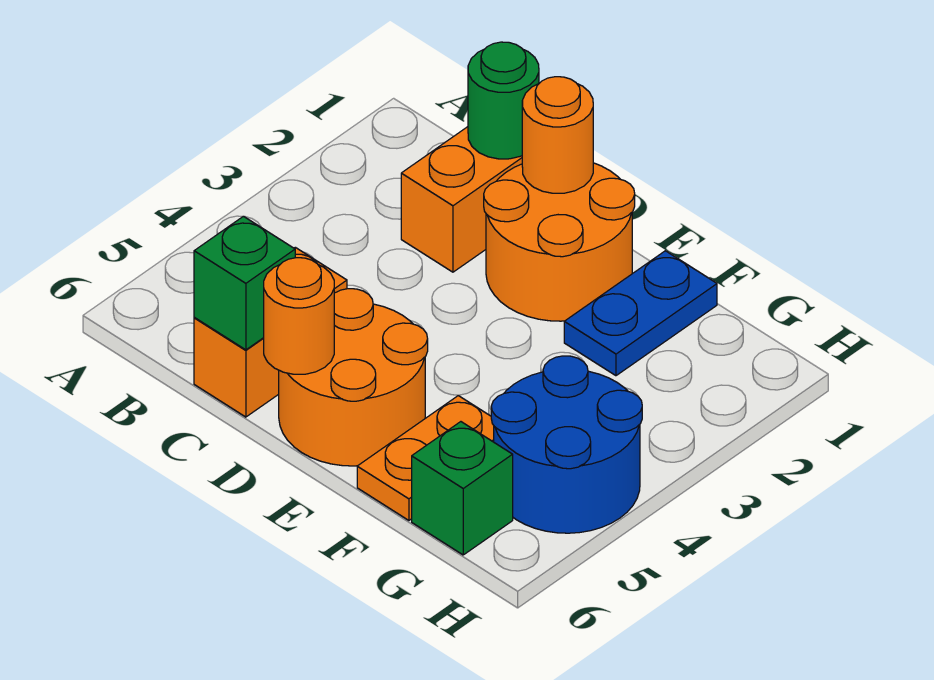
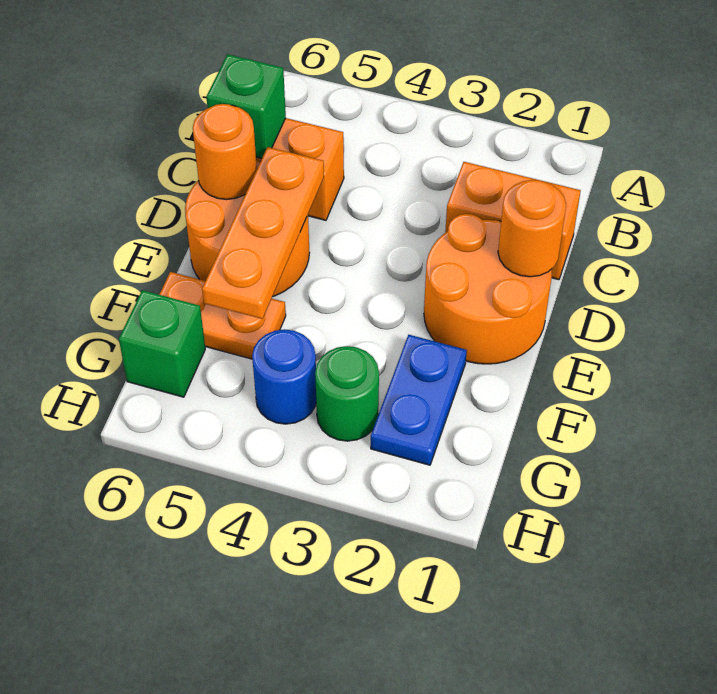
green 1x1 round brick [468,42,539,159] -> green 1x1 round brick moved to [315,346,379,441]
none -> orange 1x3 plate [202,147,324,319]
blue 1x2 plate [564,251,717,376] -> blue 1x2 plate turned to [371,335,467,465]
blue 2x2 round brick [491,356,642,533] -> blue 1x1 round brick [252,329,316,424]

